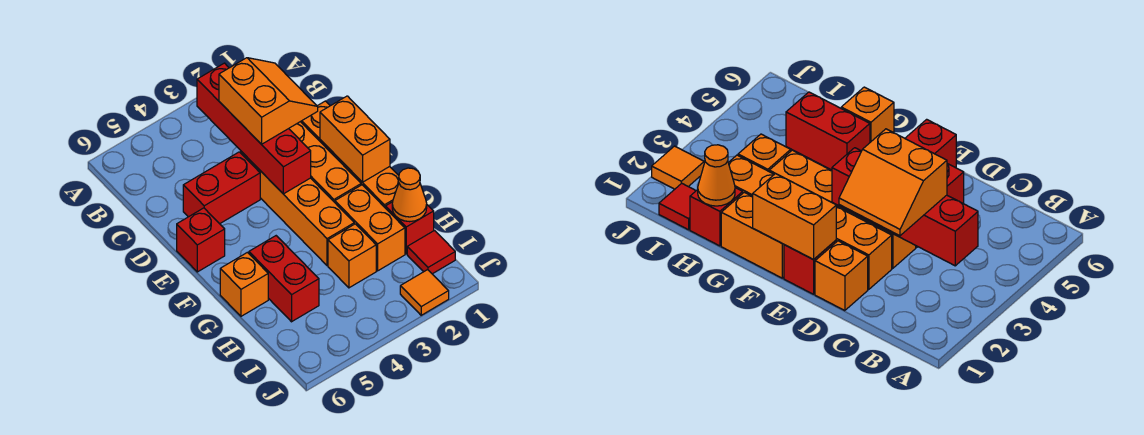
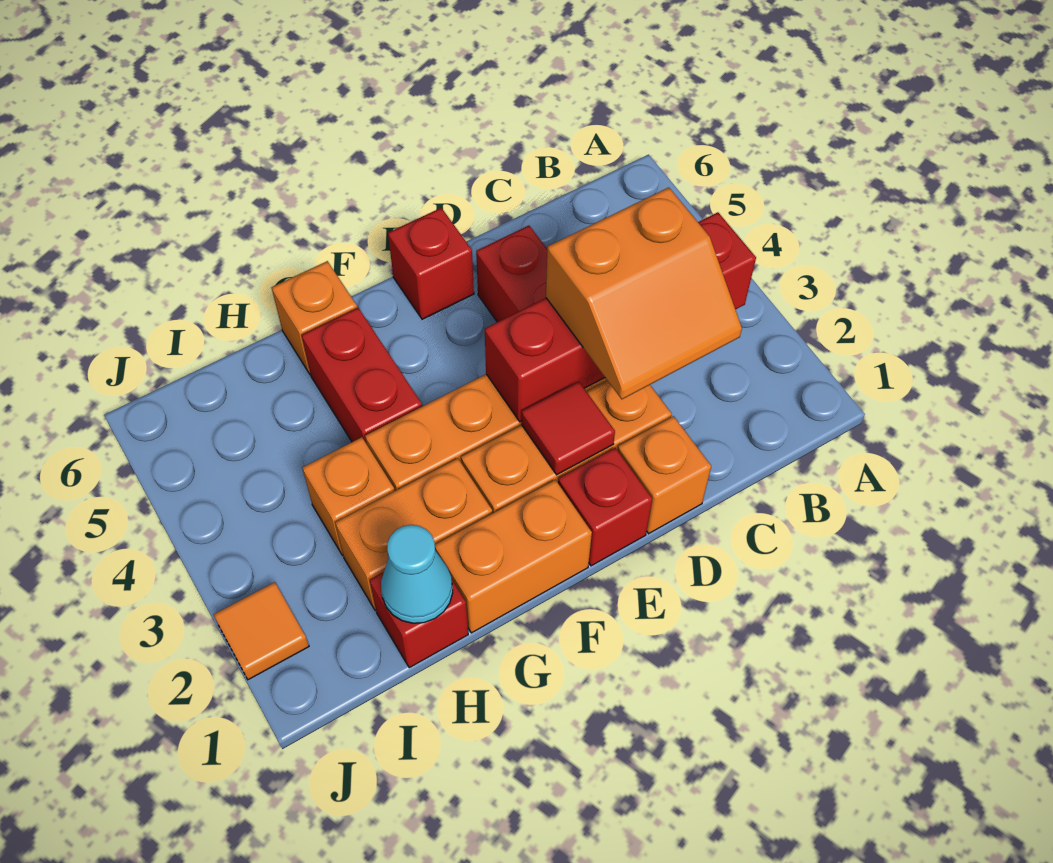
orange 1x2 brick [320,96,390,182] -> none
red 1x2 brick [249,236,319,322] -> red 1x2 brick turned to [302,308,422,443]
orange 1x1 cone [392,168,427,222] -> cyan 1x1 cone [381,525,453,623]
red 1x1 tile [407,231,455,274] -> red 1x1 tile moved to [521,381,615,475]

